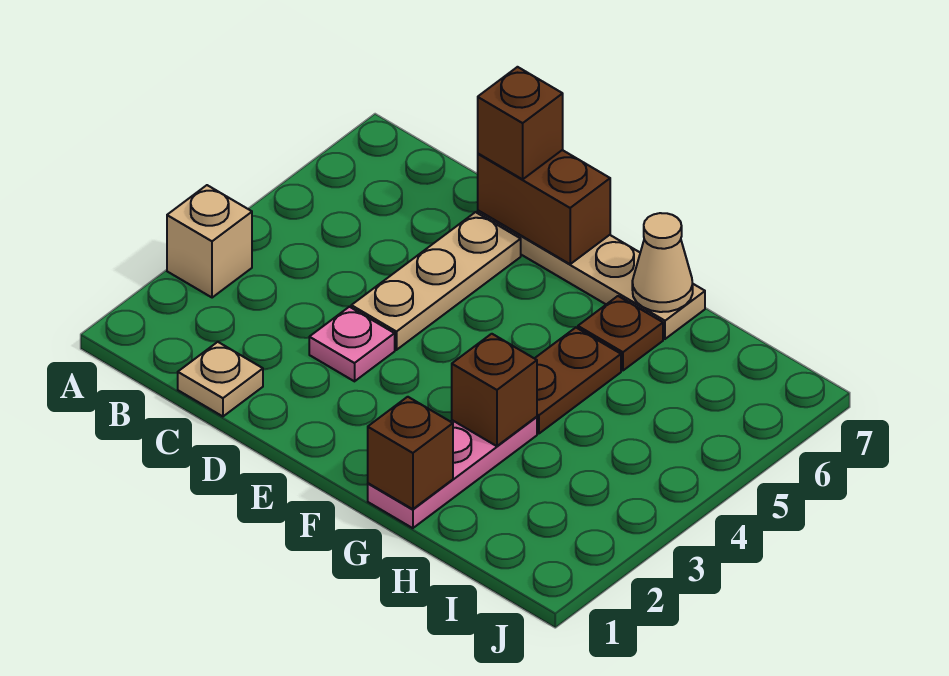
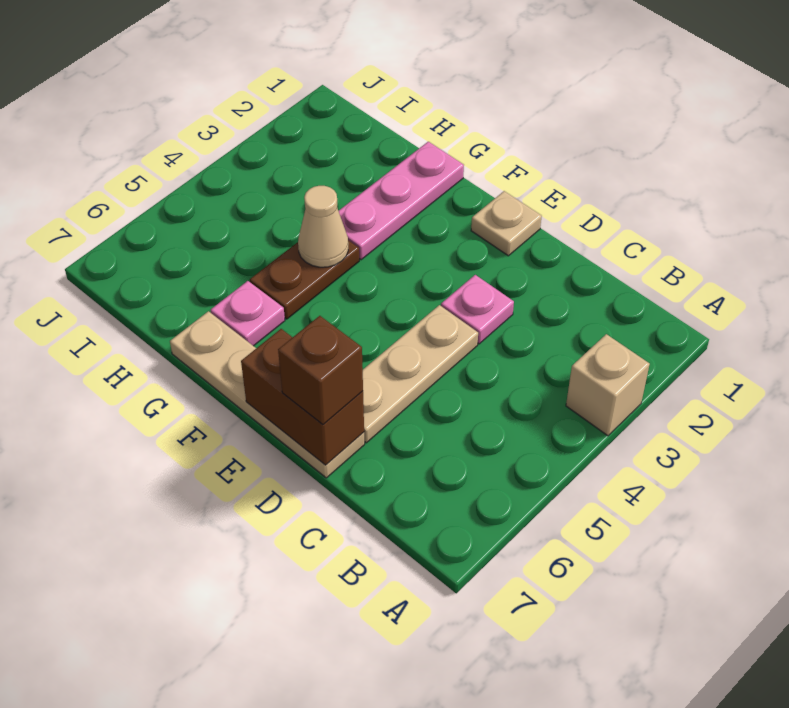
tan 1x1 plate [178,342,263,416] -> tan 1x1 plate moved to [471,191,542,256]
brown 1x1 brick [368,397,453,509] -> none
brown 1x1 brick [452,334,537,446] -> none
brown 1x1 plate [578,296,663,370] -> pink 1x1 plate [211,281,285,346]
tan 1x1 cone [632,213,693,312] -> tan 1x1 cone moved to [298,186,348,267]

